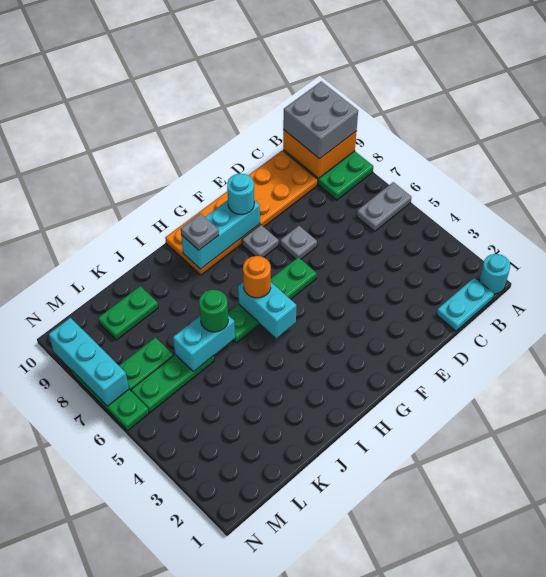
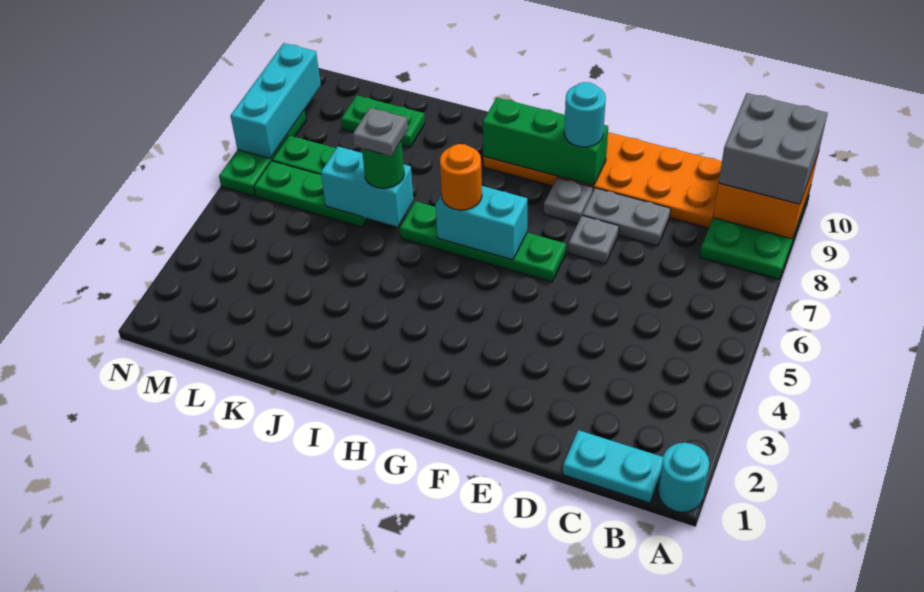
grey 1x2 plate [357,182,411,231] -> grey 1x2 plate moved to [582,188,671,246]
cyan 1x3 brick [181,200,260,269] -> green 1x3 brick [483,98,608,186]
cyan 1x2 brick [238,282,296,338] -> cyan 1x2 brick turned to [435,186,527,260]
grey 1x1 plate [181,213,219,250] -> grey 1x1 plate moved to [353,108,408,156]

